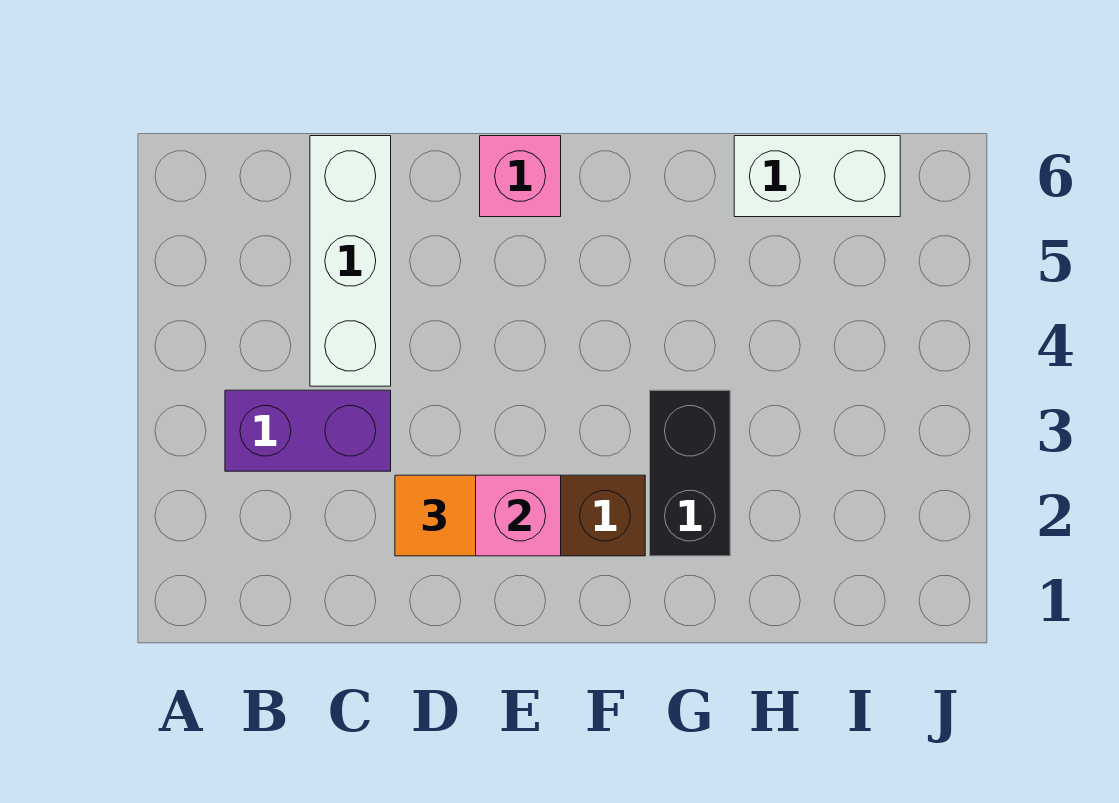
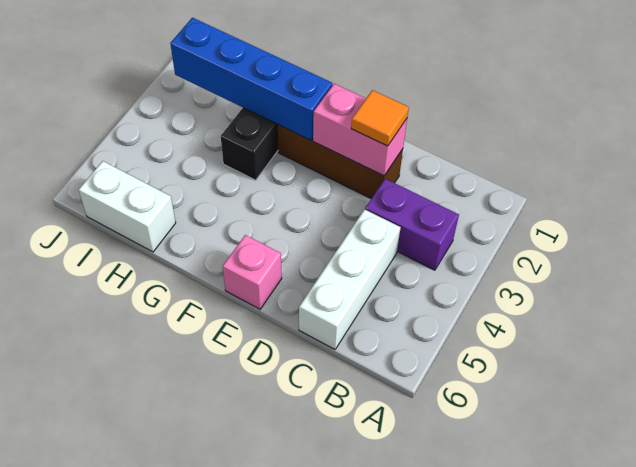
none -> blue 1x4 brick [170,18,332,140]

